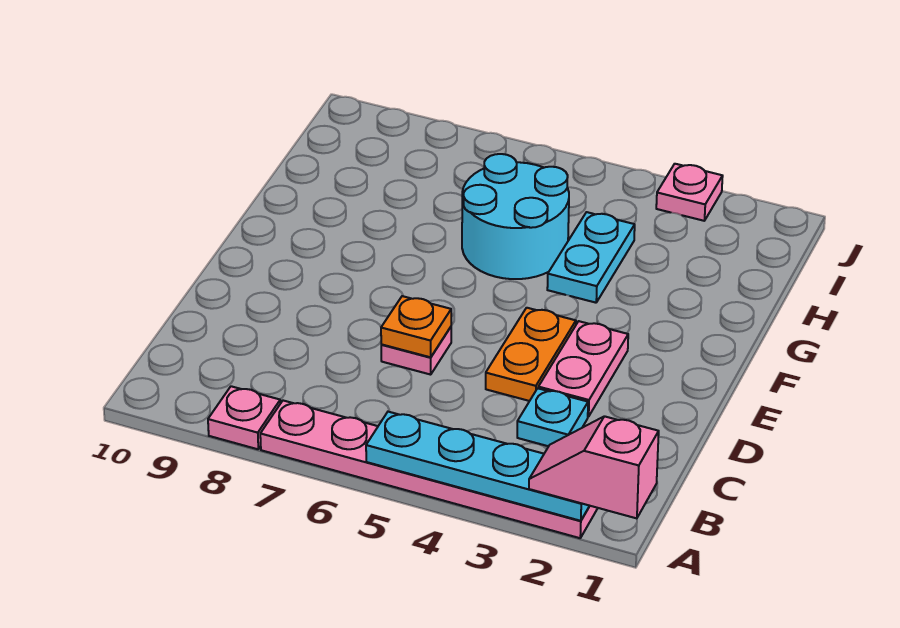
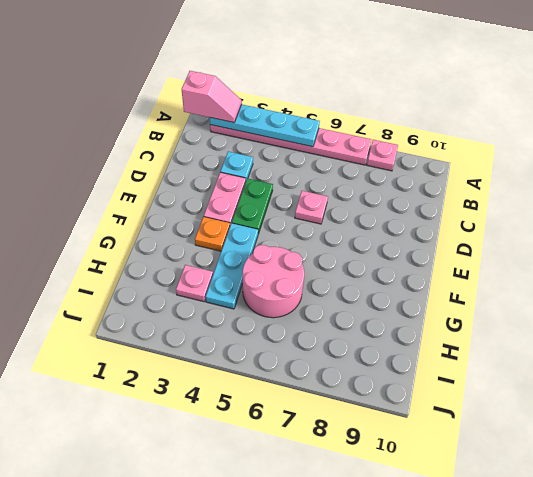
orange 1x2 plate [486,308,576,401] -> green 1x2 plate [232,178,273,234]
orange 1x1 plate [381,296,451,357] -> orange 1x1 plate moved to [195,217,230,251]
cyan 1x2 plate [547,212,635,303] -> cyan 1x3 plate [206,223,258,309]
cyan 2x2 round brick [462,154,569,279] -> pink 2x2 round brick [243,245,304,318]
pink 1x1 plate [656,164,723,221] -> pink 1x1 plate moved to [176,265,213,302]

